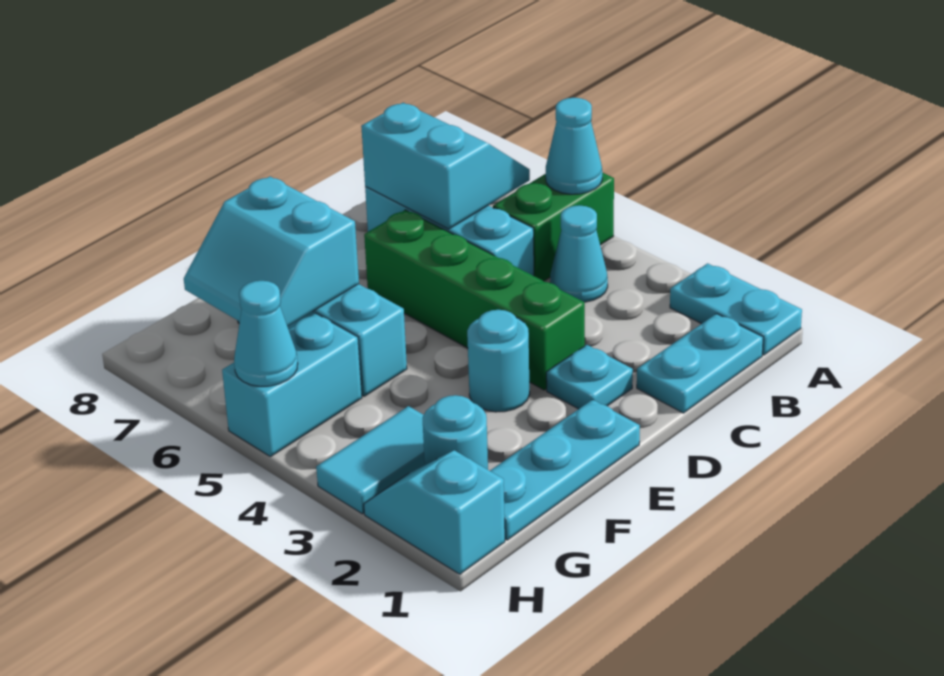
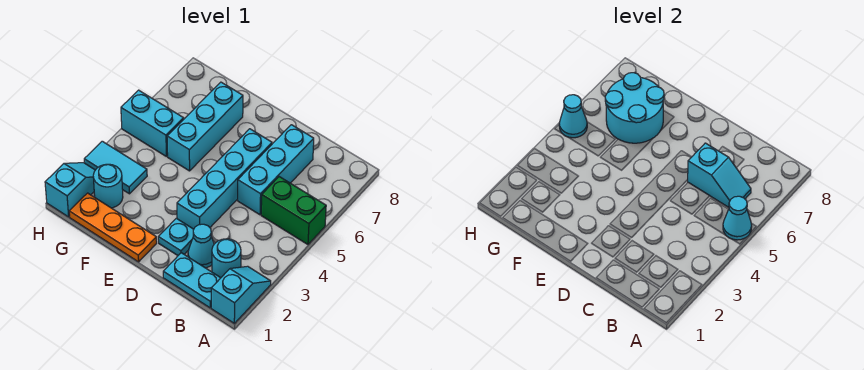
cyan 1x2 plate [670,263,802,355] -> cyan 1x2 slope [211,266,271,323]
cyan 1x1 cone [550,205,608,302] -> cyan 1x1 cone moved to [188,224,214,268]
cyan 2x2 slope [361,103,530,229] -> cyan 1x2 slope [688,143,751,207]
green 1x4 brick [364,210,585,390] -> cyan 1x4 brick [177,129,272,229]
cyan 1x3 plate [490,399,640,540] -> orange 1x3 plate [69,193,157,262]
cyan 1x1 round brick [467,310,530,412] -> cyan 1x1 round brick moved to [212,239,241,278]
cyan 2x2 slope [184,177,359,327] -> cyan 2x2 round brick [605,73,664,143]

